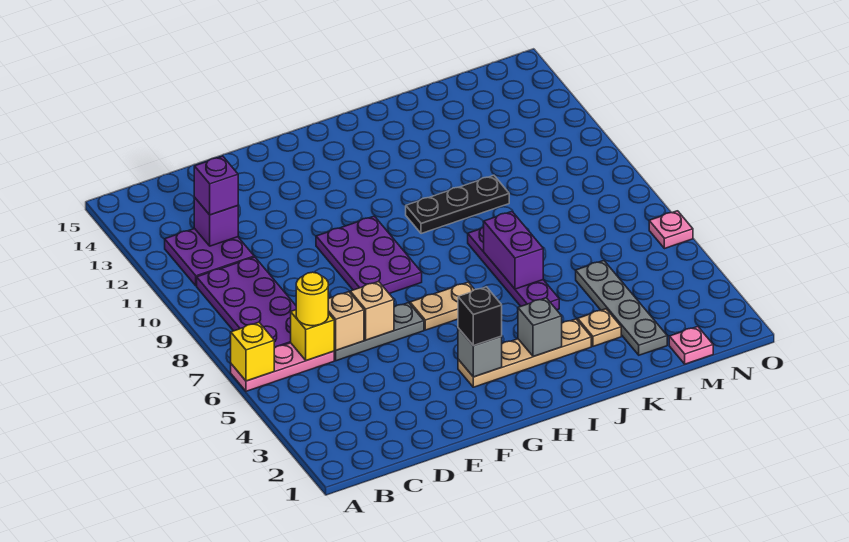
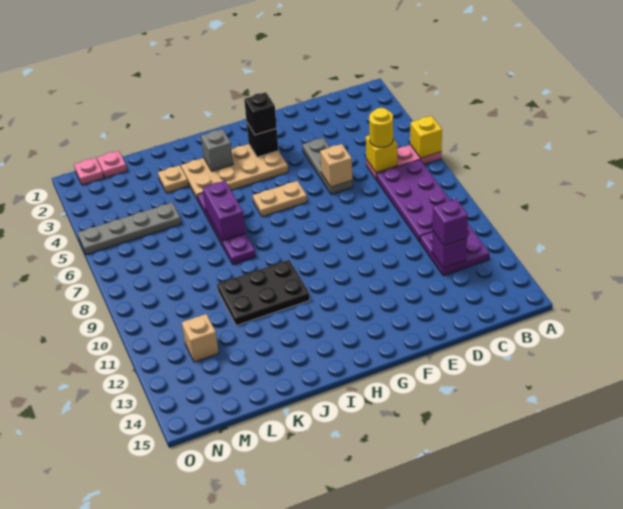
grey 1x3 plate [334,303,424,361] -> grey 1x3 plate turned to [302,138,353,194]
tan 1x1 brick [328,292,364,350] -> tan 1x1 brick moved to [182,314,219,362]
purple 2x3 plate [316,216,422,294] -> none
tan 1x4 plate [458,319,591,387] -> tan 2x4 plate [181,144,288,200]
grey 1x1 brick [458,328,502,377] -> black 1x1 brick [247,123,279,157]
black 1x3 plate [406,175,509,234] -> black 2x3 plate [217,260,310,326]
grey 1x4 plate [576,261,667,355] -> grey 1x4 plate turned to [78,203,181,255]
pink 1x1 plate [649,211,693,249] -> pink 1x1 plate moved to [74,158,104,185]

